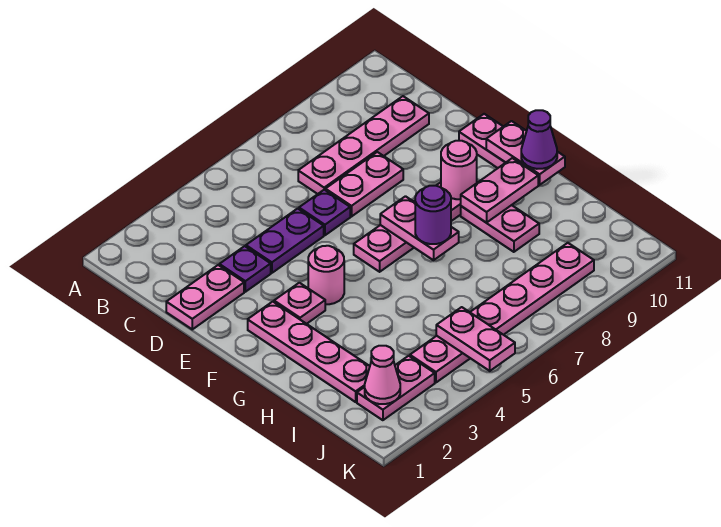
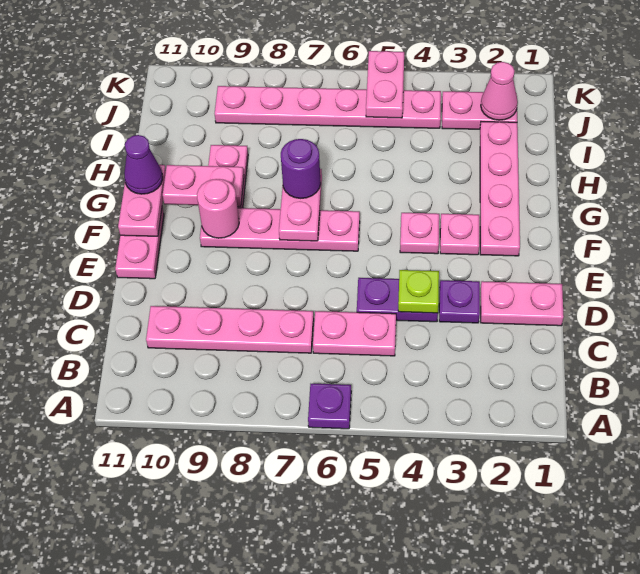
none -> lime 1x1 plate [398,270,439,313]
purple 1x1 plate [299,190,350,235] -> purple 1x1 plate moved to [308,384,351,429]
pink 1x2 plate [326,152,403,216] -> pink 1x2 plate moved to [313,311,396,356]
pink 1x1 round brick [308,246,344,304] -> pink 1x1 plate [400,213,439,254]

